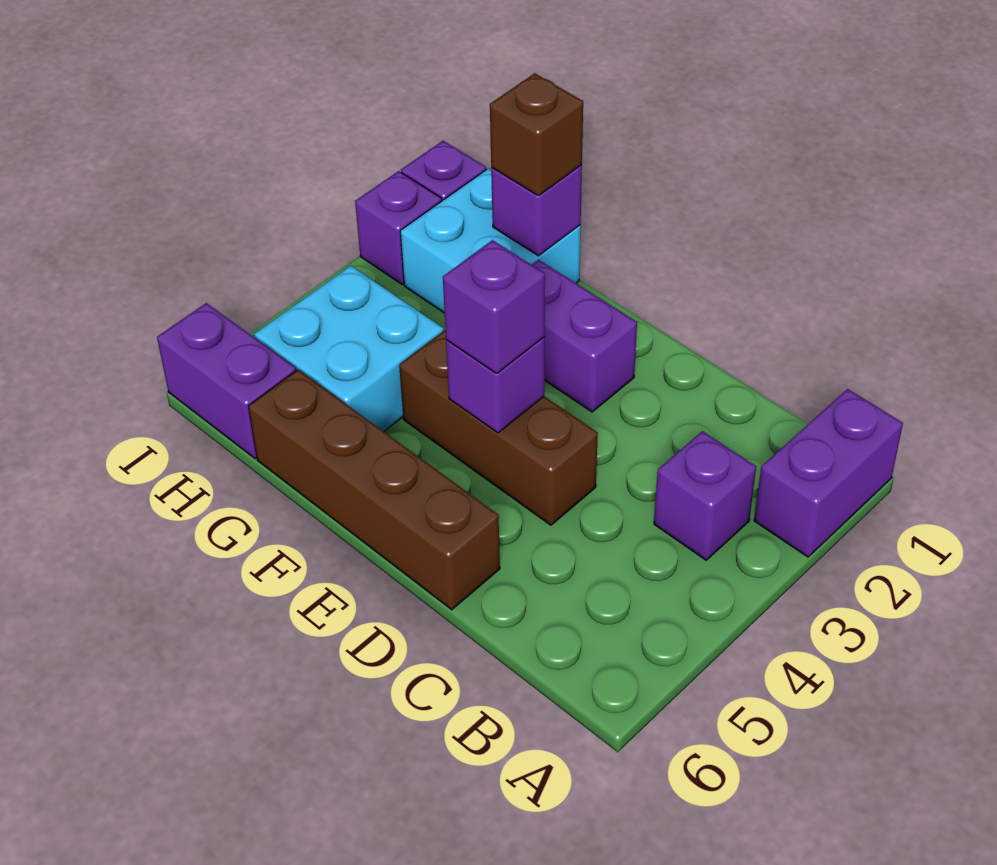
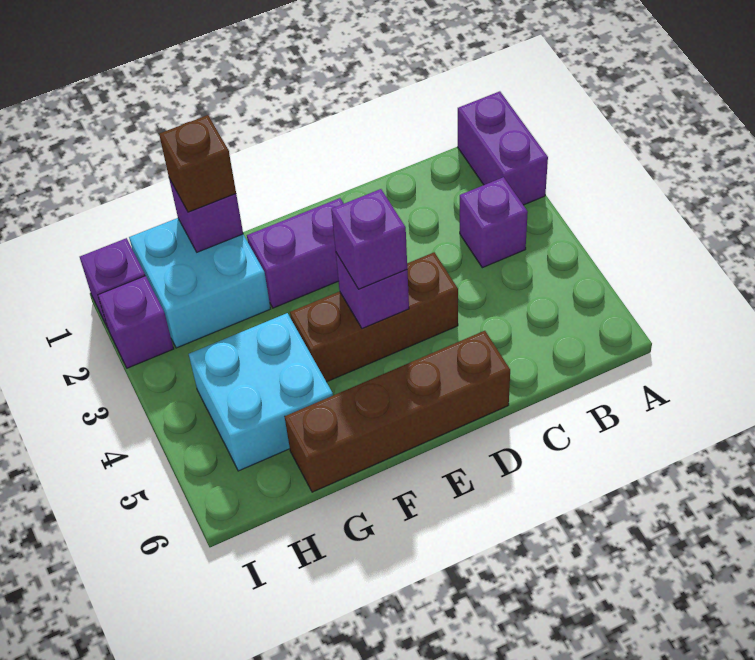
purple 1x2 brick [157,303,296,459] -> none

